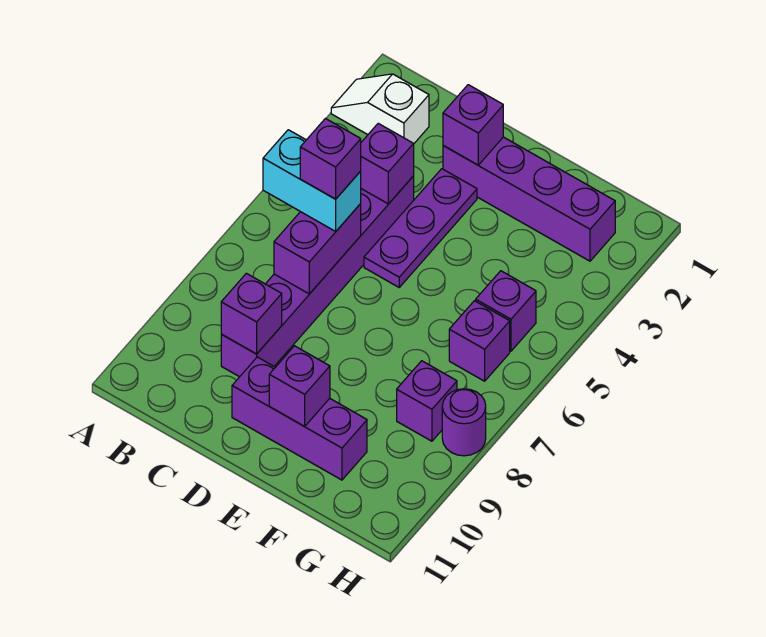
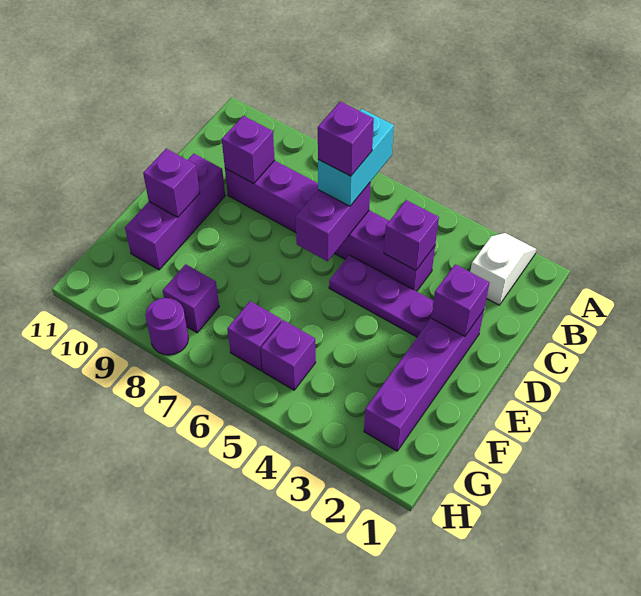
purple 1x2 brick [274,204,361,294] -> purple 1x2 brick turned to [296,182,371,261]

